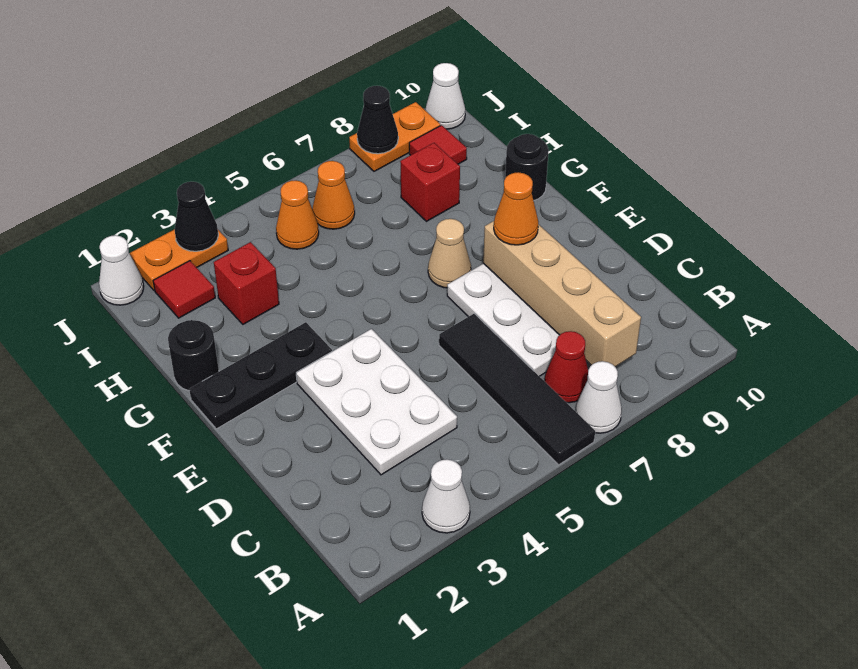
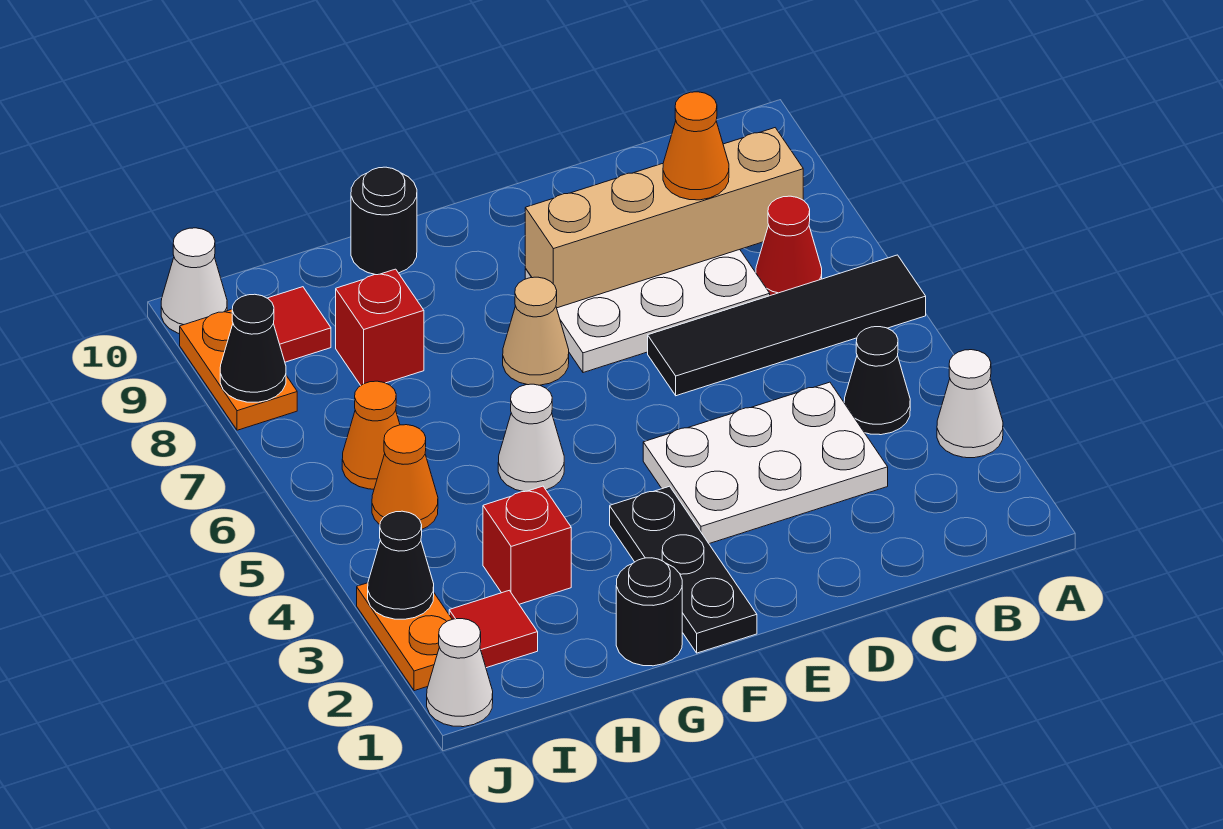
white 1x1 cone [576,361,622,433] -> white 1x1 cone moved to [498,384,564,492]
none -> black 1x1 cone [844,327,910,435]
orange 1x1 cone [494,172,538,245] -> orange 1x1 cone moved to [663,92,729,200]

